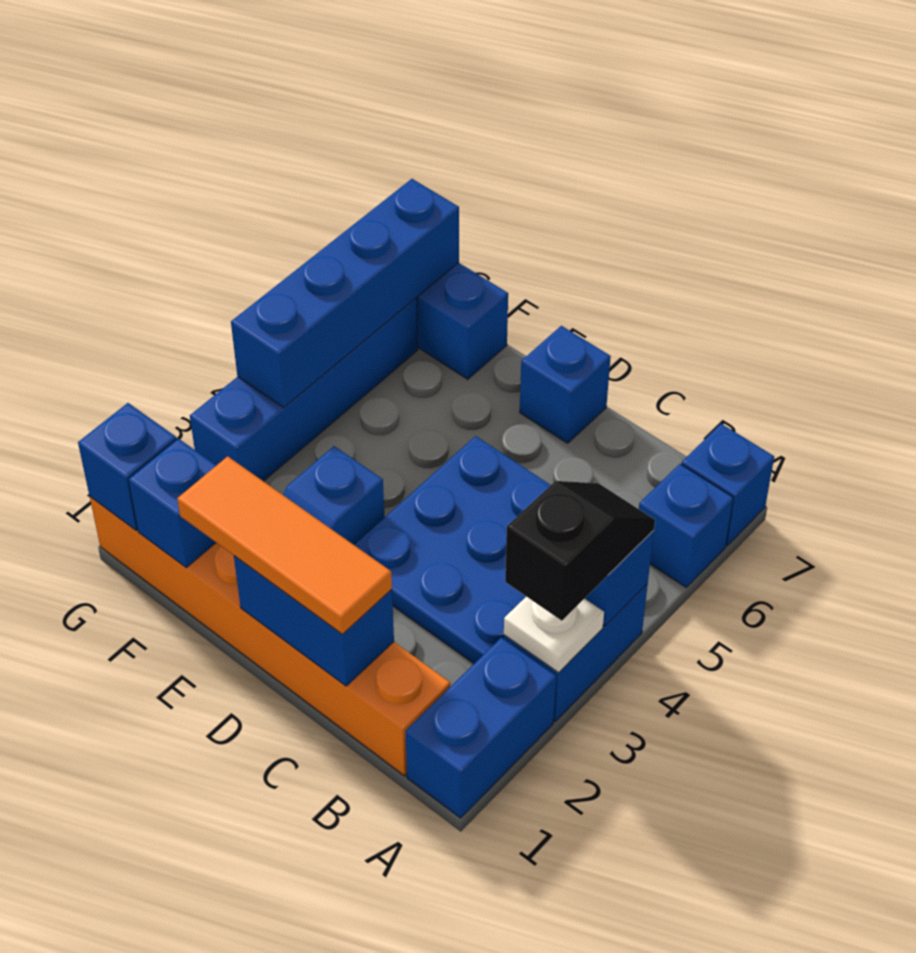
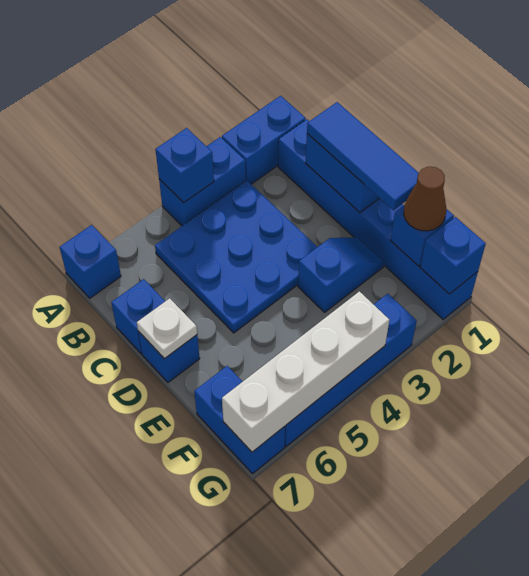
white 1x1 plate [504,597,604,673] -> white 1x1 plate moved to [137,298,197,359]
black 1x2 slope [505,481,655,621] -> none
blue 1x1 brick [639,464,733,587] -> blue 1x1 brick moved to [111,279,165,354]
orange 1x6 brick [90,497,450,776] -> blue 1x6 brick [278,119,478,319]
orange 1x3 tile [177,456,392,634] -> blue 1x3 tile [307,102,418,210]
none -> brown 1x1 cone [404,167,446,231]
blue 1x4 brick [231,179,459,407] -> white 1x4 brick [222,292,389,452]

